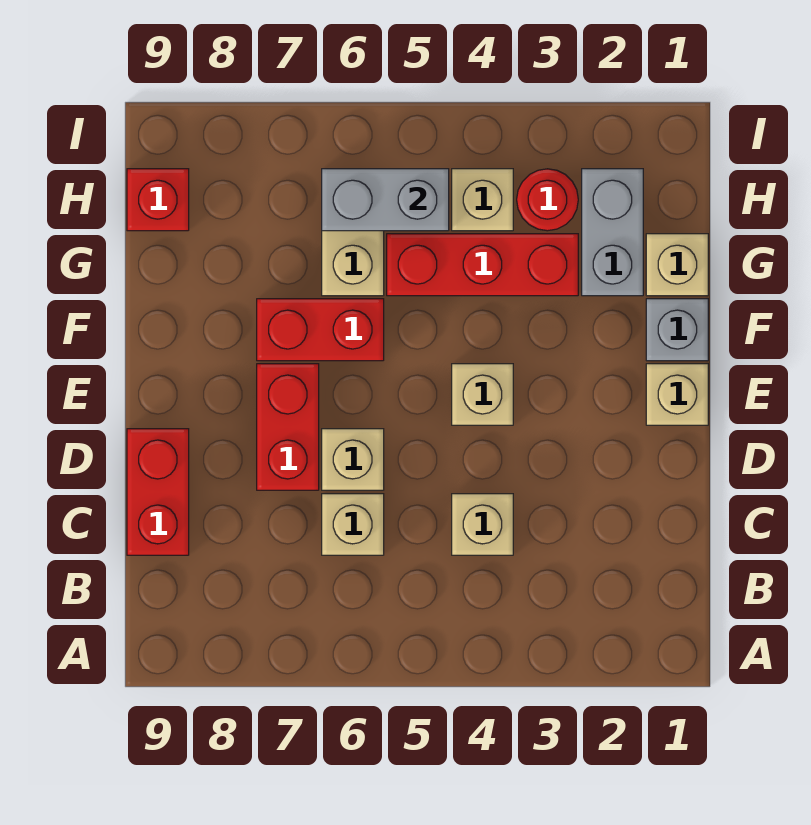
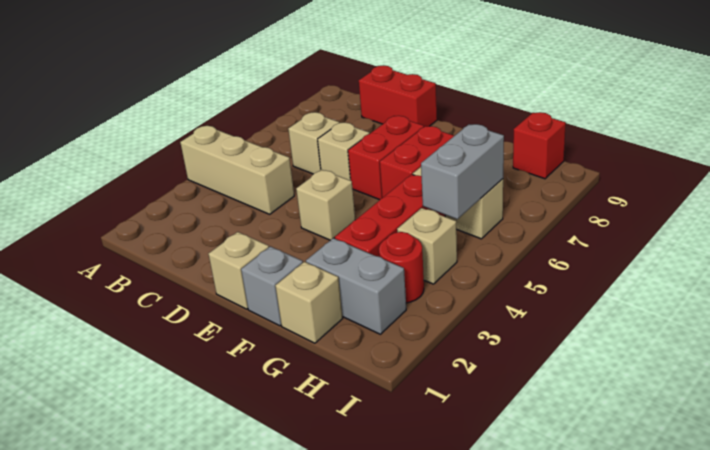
tan 1x1 brick [452,494,513,555] -> tan 1x3 brick [180,126,294,214]
red 1x2 brick [257,364,319,490] -> red 1x2 brick turned to [348,116,424,200]

